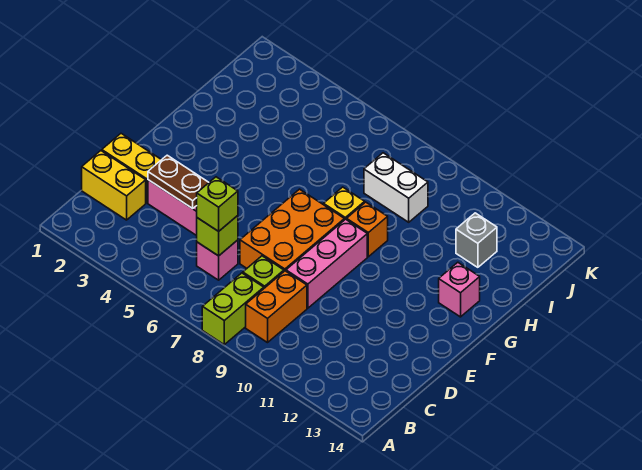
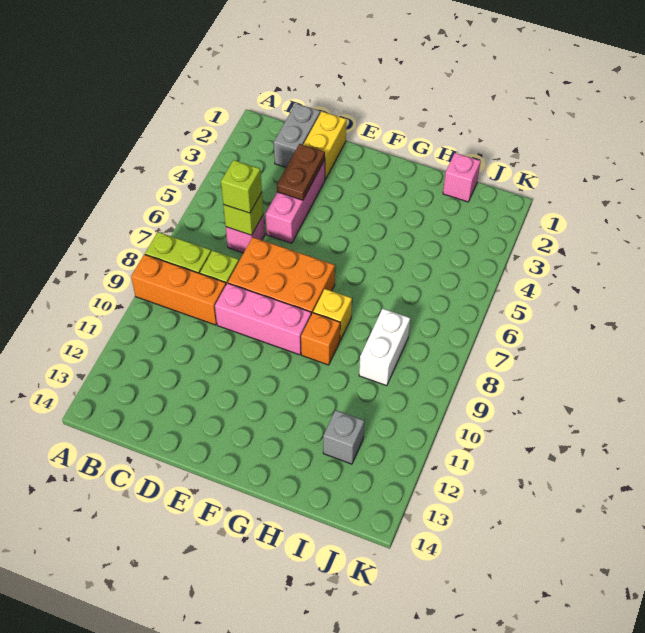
orange 1x2 brick [246,271,307,343] -> orange 1x3 brick [131,254,226,325]
yellow 1x2 brick [82,151,146,220] -> grey 1x2 brick [274,104,320,167]
pink 1x1 brick [439,262,480,317] -> pink 1x1 brick moved to [443,153,481,202]

